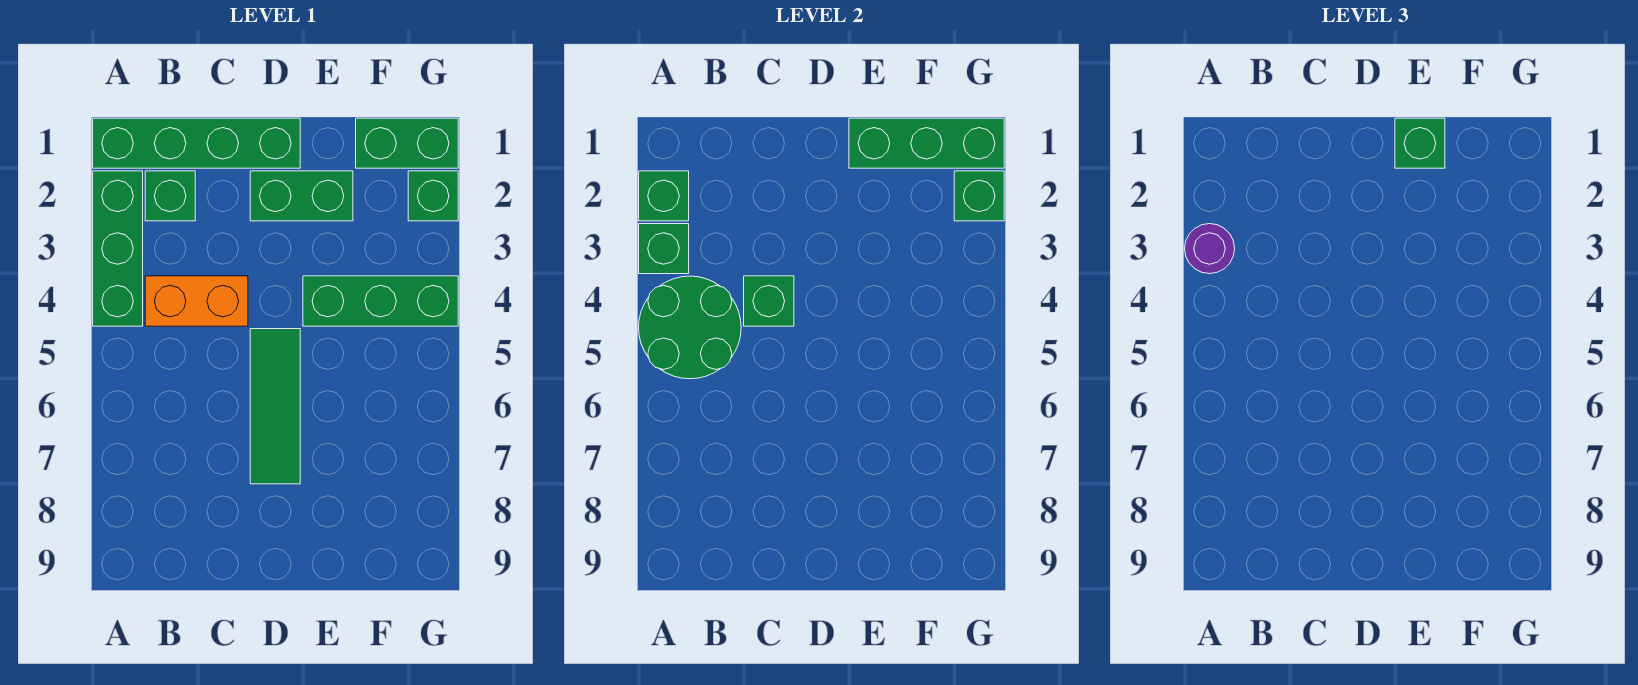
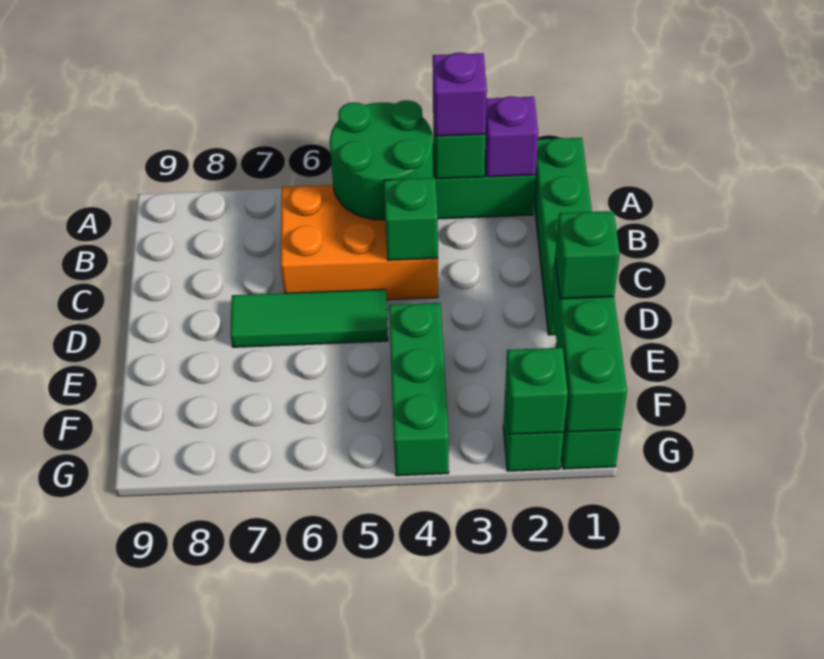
green 1x1 brick [639,171,689,221] -> purple 1x1 brick [485,96,538,177]
purple 1x1 round brick [1185,224,1235,274] -> purple 1x1 brick [433,52,487,136]
green 1x1 brick [145,171,195,221] -> none
orange 1x2 brick [145,276,248,326] -> orange 2x3 brick [281,185,438,300]
green 1x2 brick [250,171,353,221] -> none

